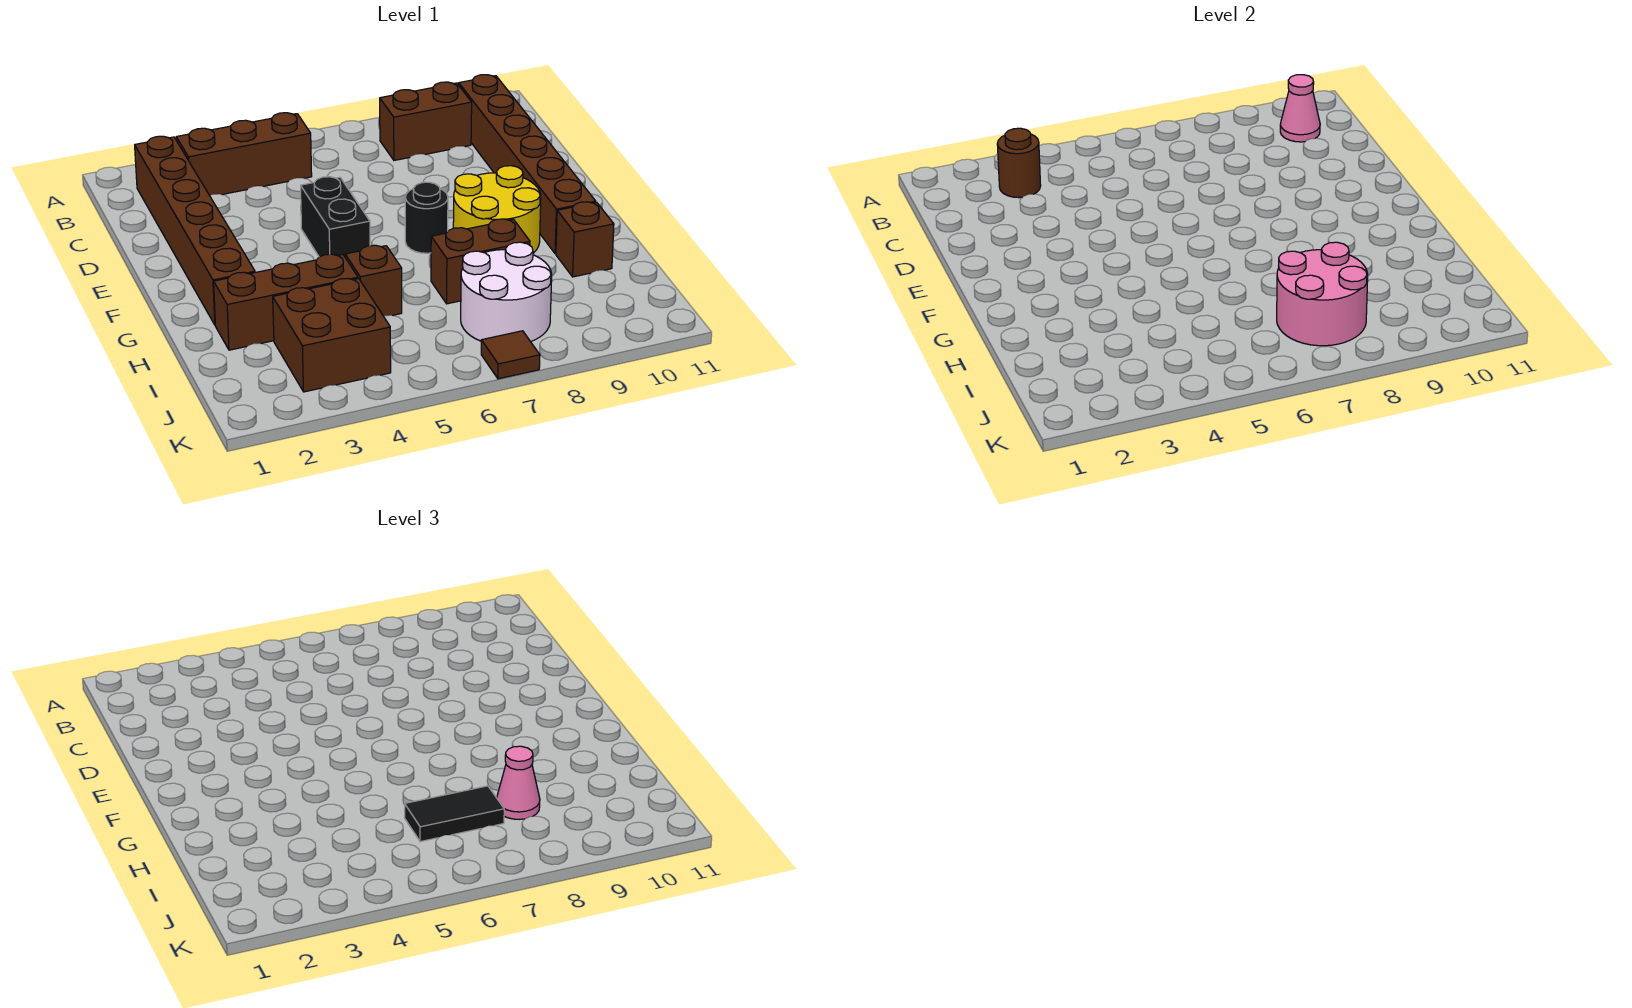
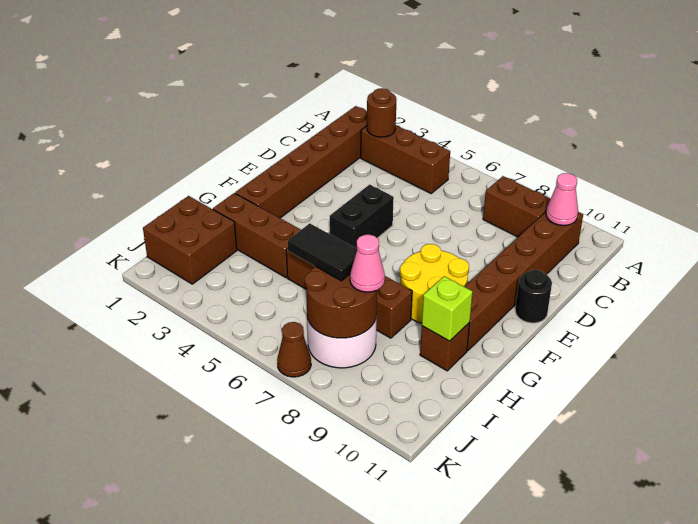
black 1x1 round brick [405,182,448,253] -> black 1x1 round brick moved to [515,270,552,323]
none -> lime 1x1 brick [422,276,473,341]
brown 2x2 brick [273,278,391,392] -> brown 2x2 brick moved to [143,196,237,284]
pink 2x2 round brick [1277,242,1368,346] -> brown 2x2 round brick [305,266,377,338]
brown 1x1 tile [481,331,540,379] -> brown 1x1 cone [277,322,311,377]

